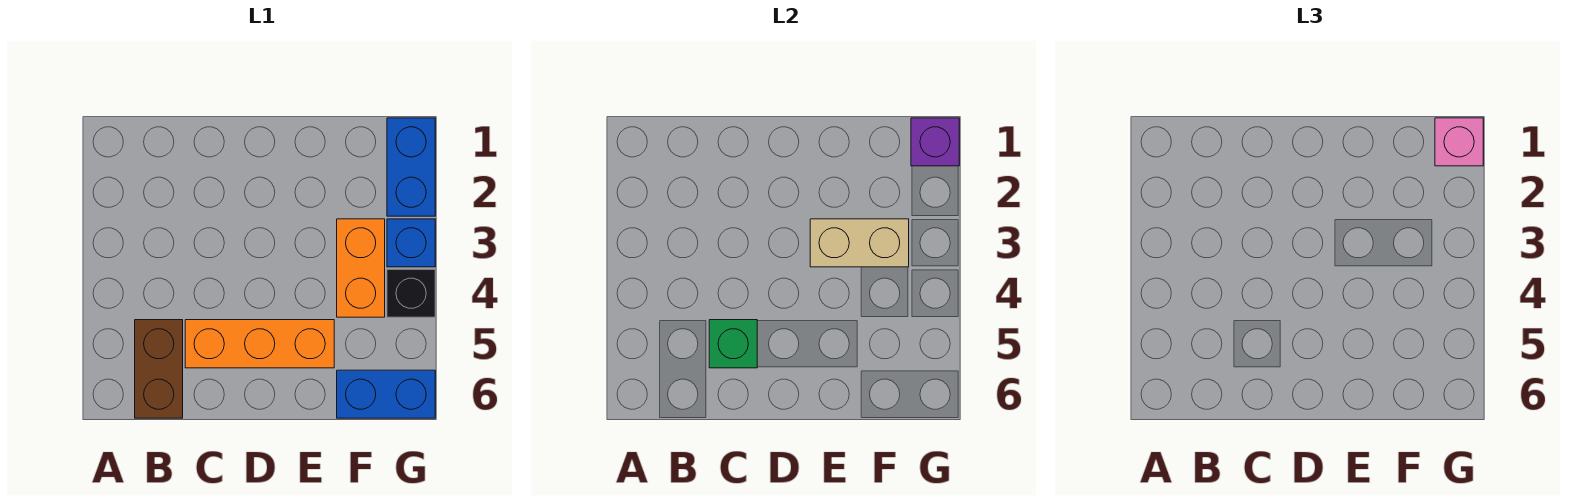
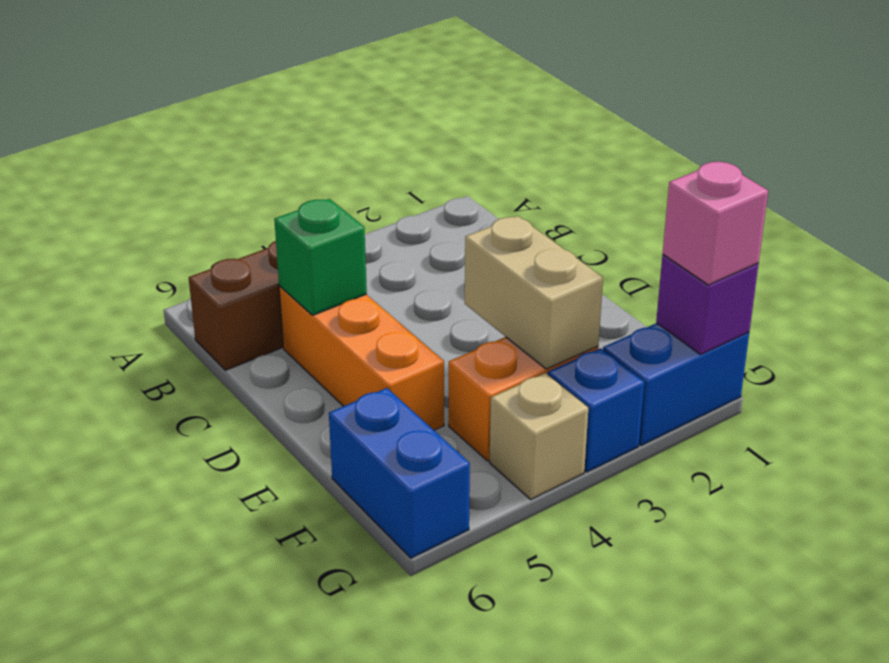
black 1x1 brick [387,269,435,317] -> tan 1x1 brick [489,373,588,499]

